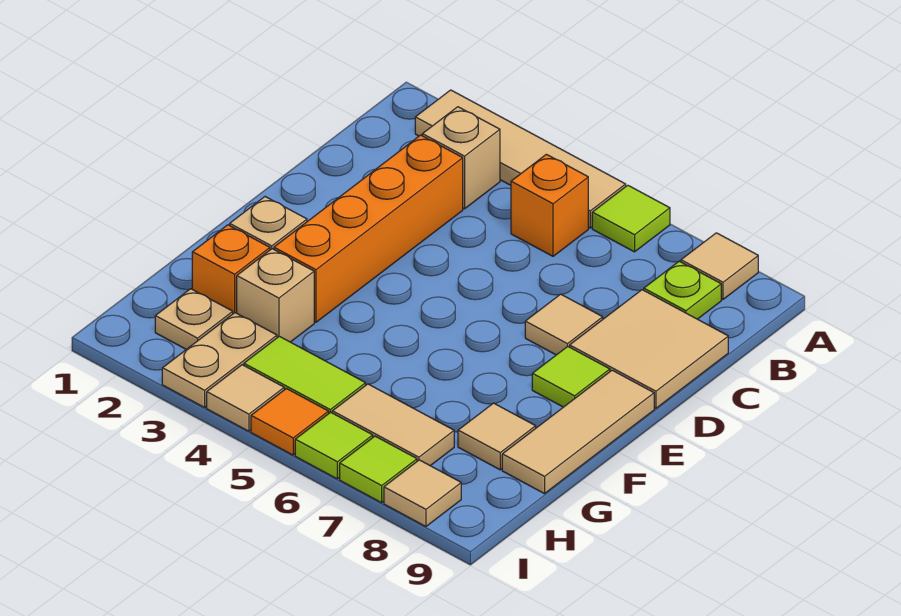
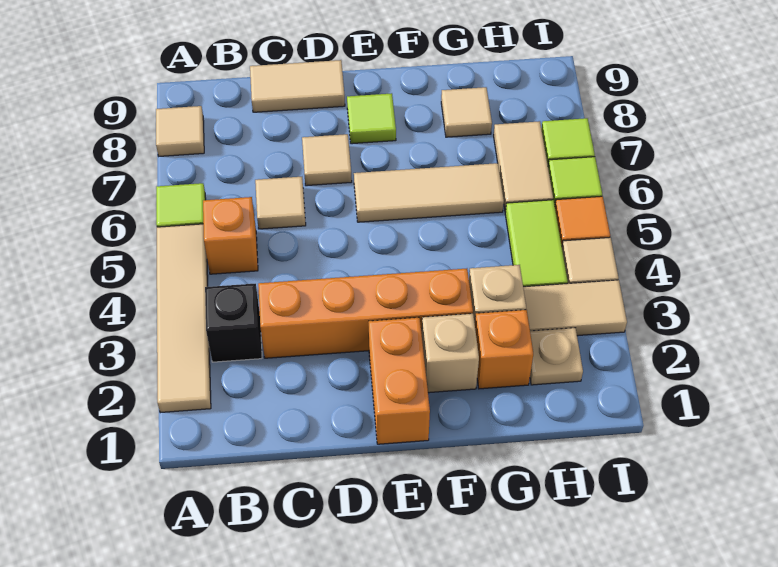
tan 1x1 brick [422,107,500,209] -> black 1x1 brick [205,284,262,362]
lime 1x1 plate [644,261,721,319] -> none
tan 2x2 tile [570,290,728,408] -> tan 1x2 tile [250,60,345,112]
none -> orange 1x2 brick [368,317,430,444]
tan 1x3 tile [502,370,654,494] -> tan 1x3 tile moved to [354,163,504,222]
tan 1x2 plate [162,313,277,407] -> tan 1x2 tile [523,280,627,336]
tan 1x1 tile [384,460,461,526] -> tan 1x1 tile moved to [255,177,306,229]

